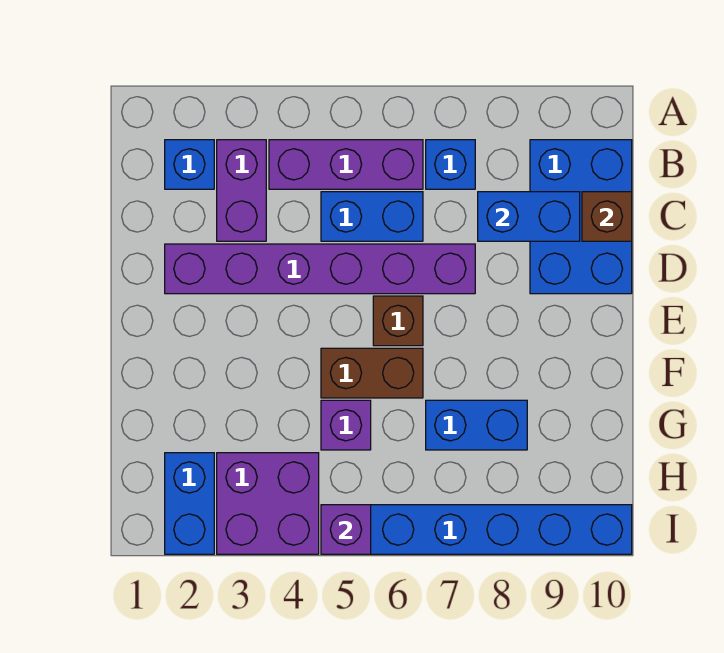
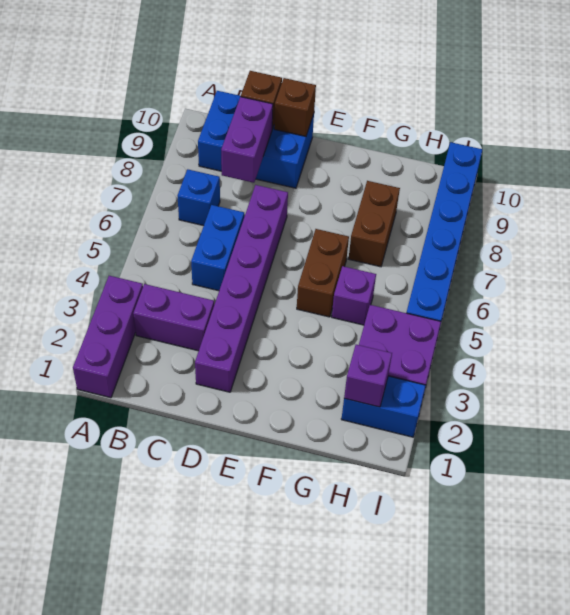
blue 1x1 brick [165,140,214,189] -> none
purple 1x3 brick [269,140,423,189] -> purple 1x3 brick moved to [73,276,143,398]
blue 1x2 brick [478,192,580,241] -> purple 1x2 brick [221,97,273,183]
brown 1x1 brick [373,296,423,346] -> brown 1x1 brick moved to [274,78,316,136]
blue 1x2 brick [426,400,527,450] -> brown 1x2 brick [349,181,400,267]
purple 1x1 brick [321,505,371,554] -> purple 1x1 brick moved to [344,345,392,407]

